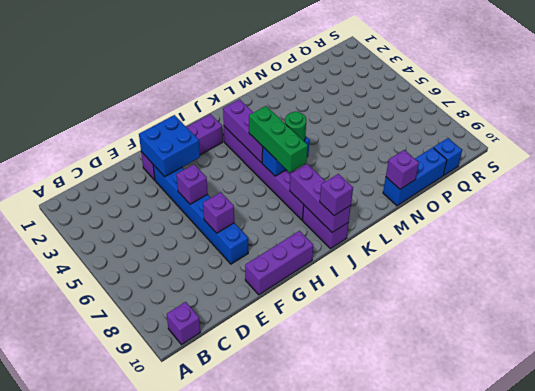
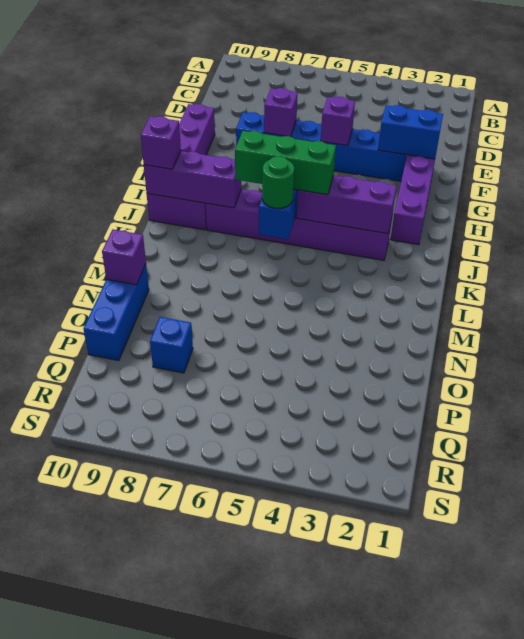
purple 1x1 brick [167,302,200,345] -> none
blue 2x2 brick [139,115,200,177] -> blue 1x2 brick [378,105,443,159]
blue 1x1 brick [433,138,462,176] -> blue 1x1 brick moved to [150,317,193,373]

